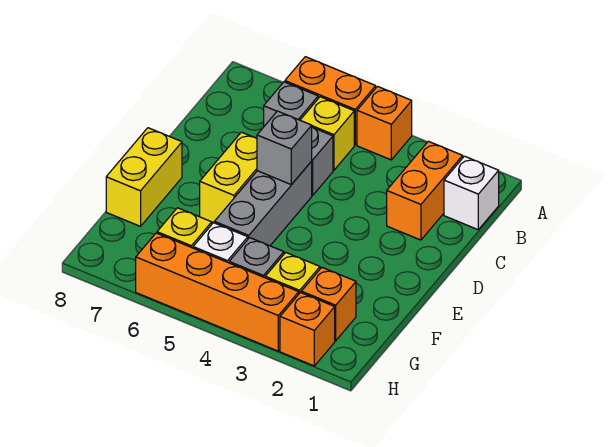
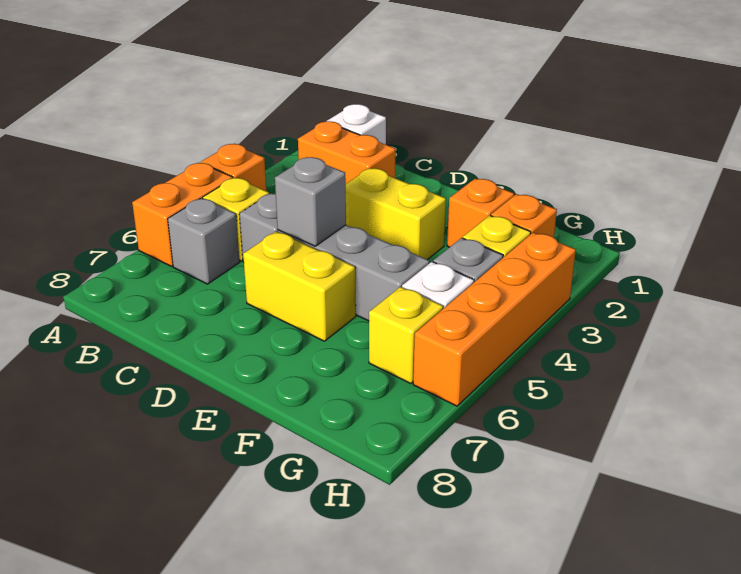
yellow 1x2 brick [106,128,182,226] -> yellow 1x2 brick moved to [346,168,446,260]
orange 1x1 brick [280,293,335,366] -> orange 1x1 brick moved to [447,179,514,247]

